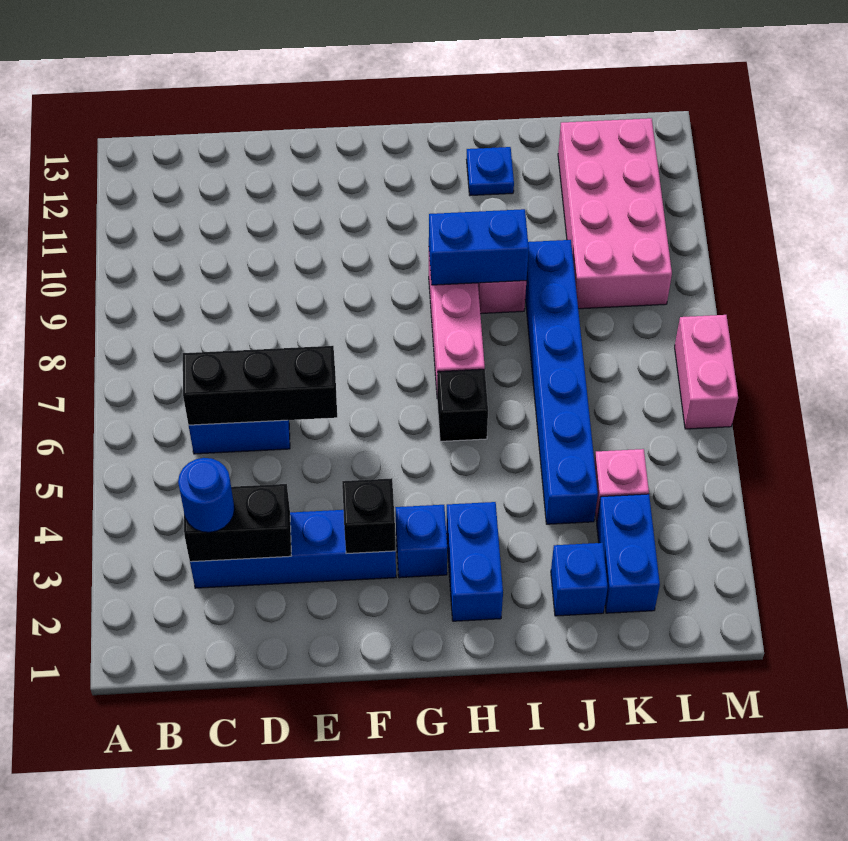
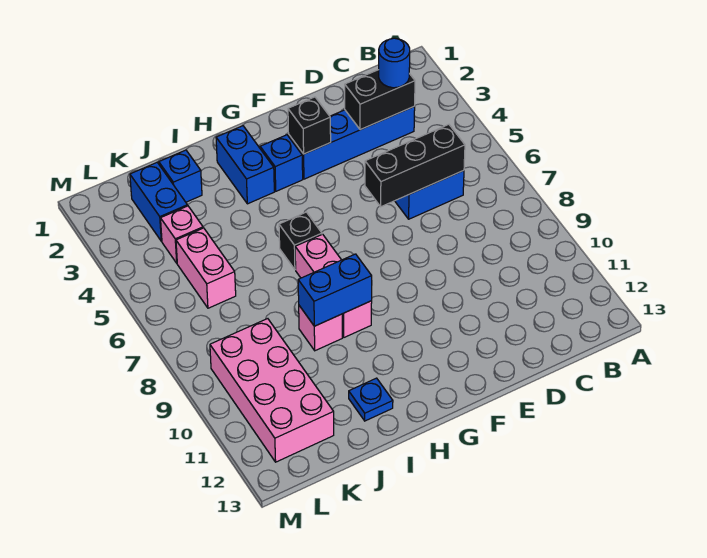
blue 1x6 brick [525,240,598,524] -> none
pink 1x2 brick [675,315,738,429] -> pink 1x2 brick moved to [176,228,236,308]

